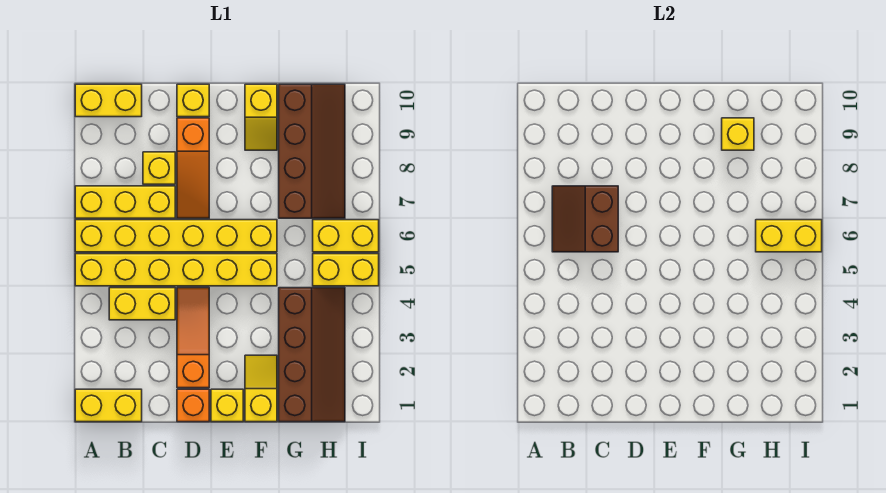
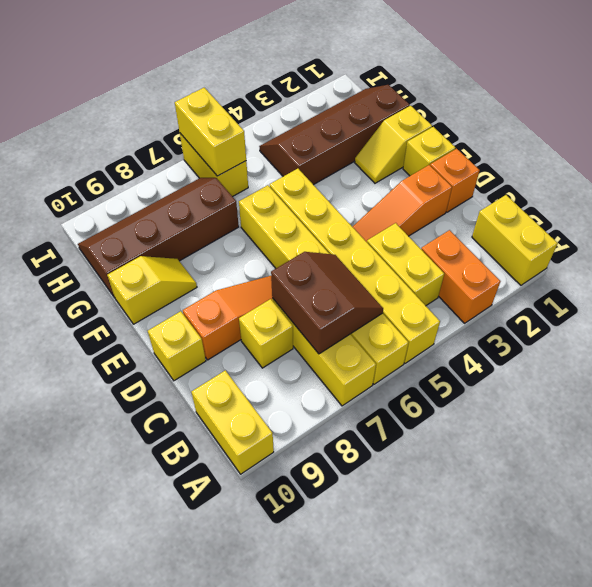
none -> orange 1x2 brick [421,230,500,323]
brown 2x2 slope [552,186,618,252] -> brown 2x2 slope turned to [271,252,383,354]
yellow 1x1 brick [722,118,754,150] -> none
yellow 1x2 brick [313,254,379,286] -> none

